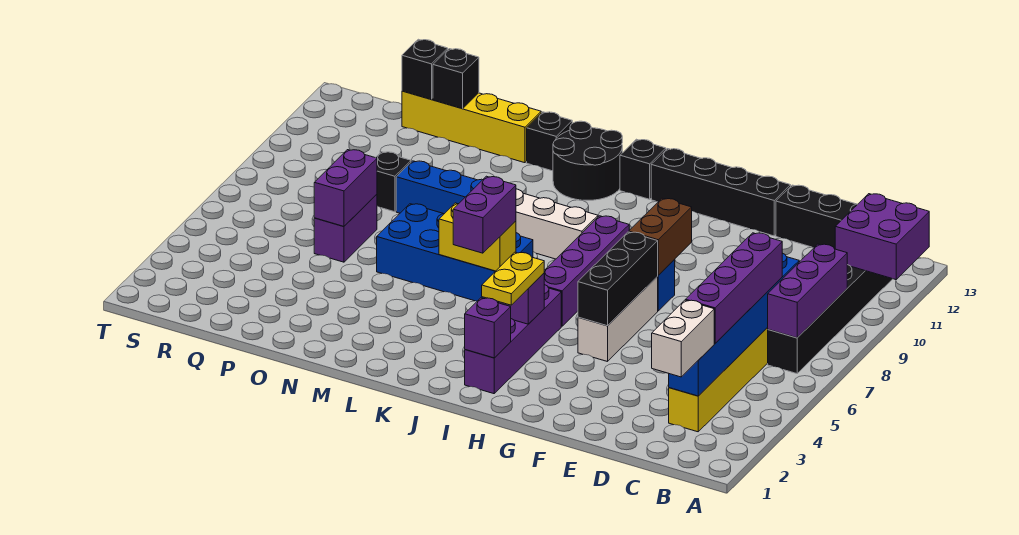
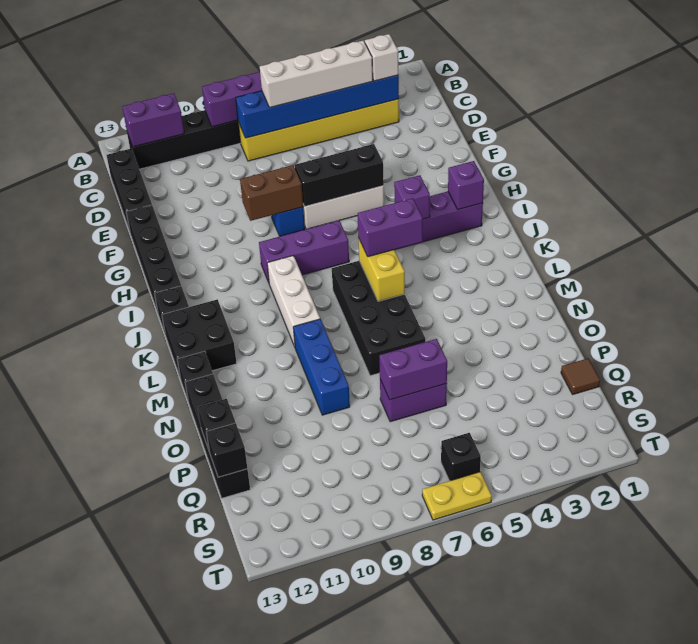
purple 2x2 brick [835,194,929,280] -> purple 1x2 brick [122,93,184,147]
white 1x2 brick [652,300,714,377] -> white 1x1 brick [365,34,398,81]
purple 1x4 brick [686,233,782,343] -> white 1x4 brick [260,41,373,108]
yellow 1x2 plate [482,252,544,305] -> yellow 1x2 plate moved to [422,472,492,520]
purple 1x4 brick [544,216,629,326] -> purple 1x3 brick [259,221,349,283]
blue 2x4 brick [377,204,533,303] -> black 2x4 brick [332,261,425,376]
black 2x2 round brick [553,121,622,200] -> black 2x2 brick [162,299,237,377]
yellow 1x4 brick [402,91,541,163] -> black 1x4 brick [185,374,250,498]
black 1x1 brick [375,152,411,212] -> black 1x1 brick moved to [441,433,481,481]
none -> brown 1x1 tile [561,358,600,395]

